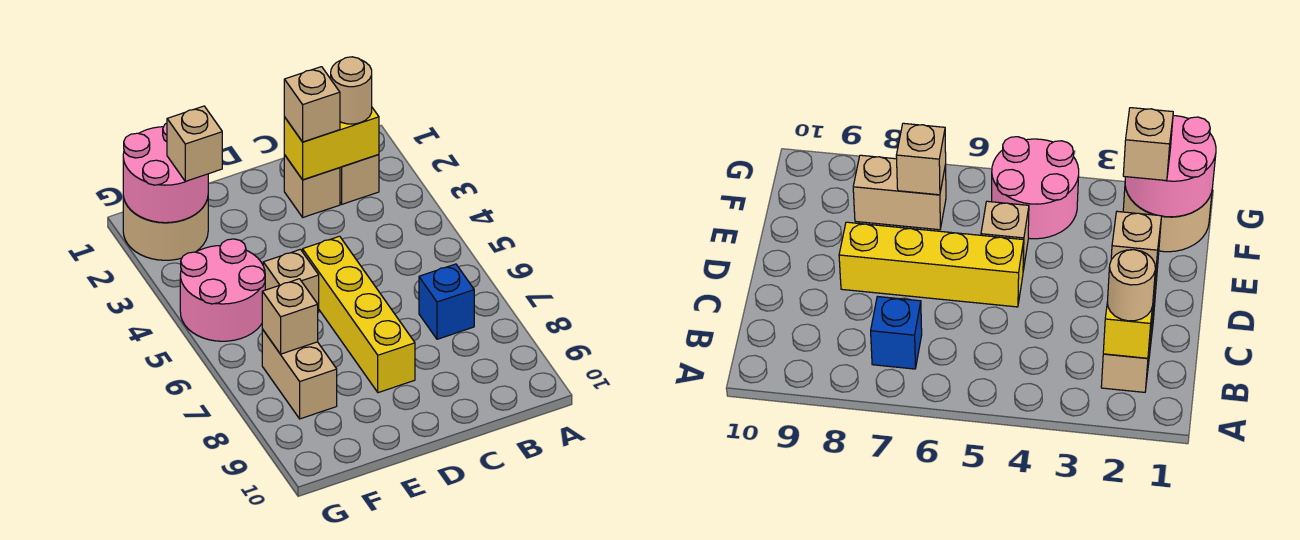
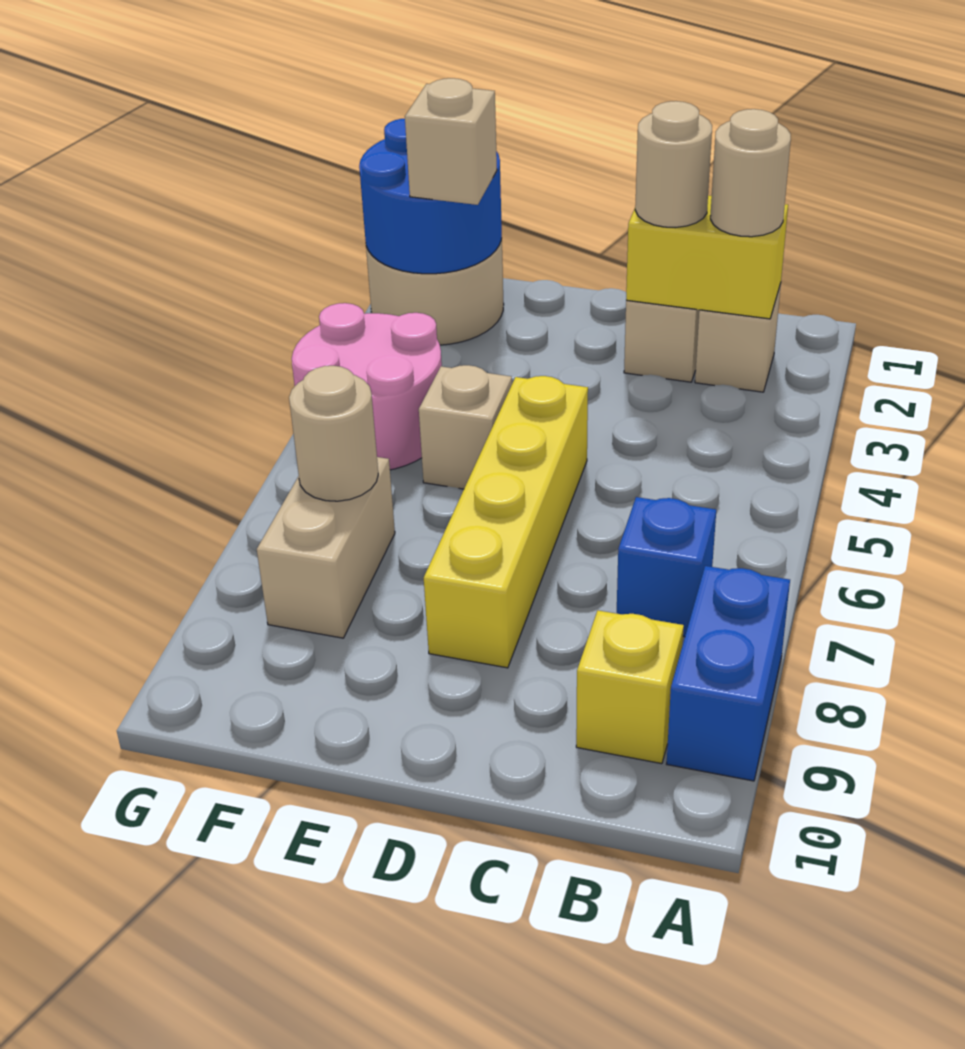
none -> blue 1x2 brick [667,566,790,781]
none -> yellow 1x1 brick [576,610,684,764]
tan 1x1 brick [284,67,340,142] -> tan 1x1 round brick [635,101,712,228]
pink 2x2 round brick [123,123,208,223] -> blue 2x2 round brick [359,119,502,274]
tan 1x1 brick [262,279,318,354] -> tan 1x1 round brick [289,366,378,501]

